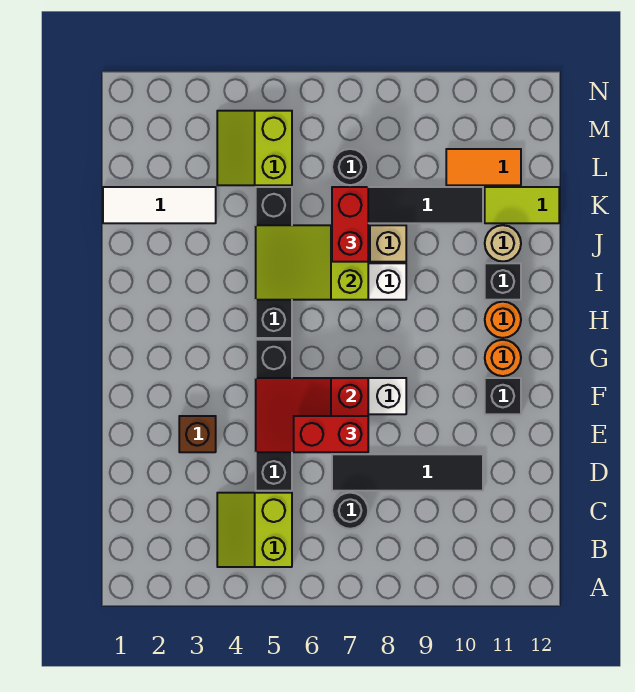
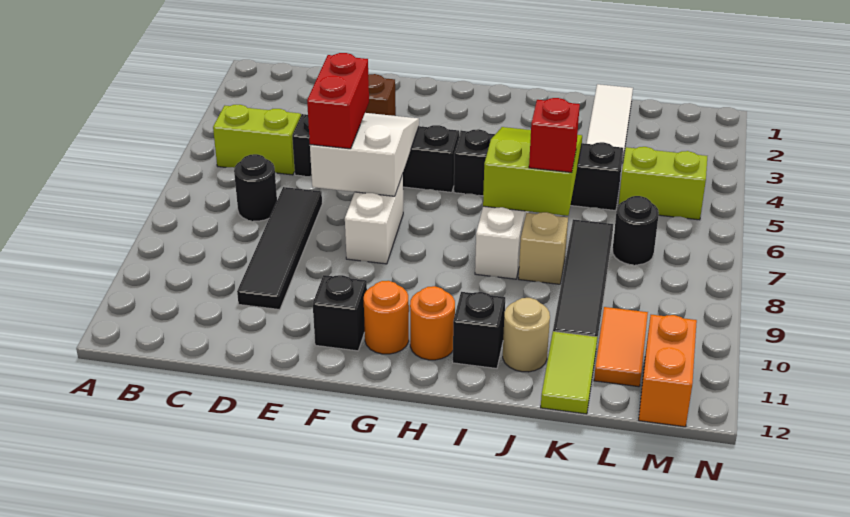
red 2x3 slope [256,378,368,452] -> white 2x3 slope [310,113,419,196]
red 1x2 brick [332,187,368,262] -> red 1x1 brick [529,98,580,172]
none -> orange 1x2 brick [639,315,697,427]

